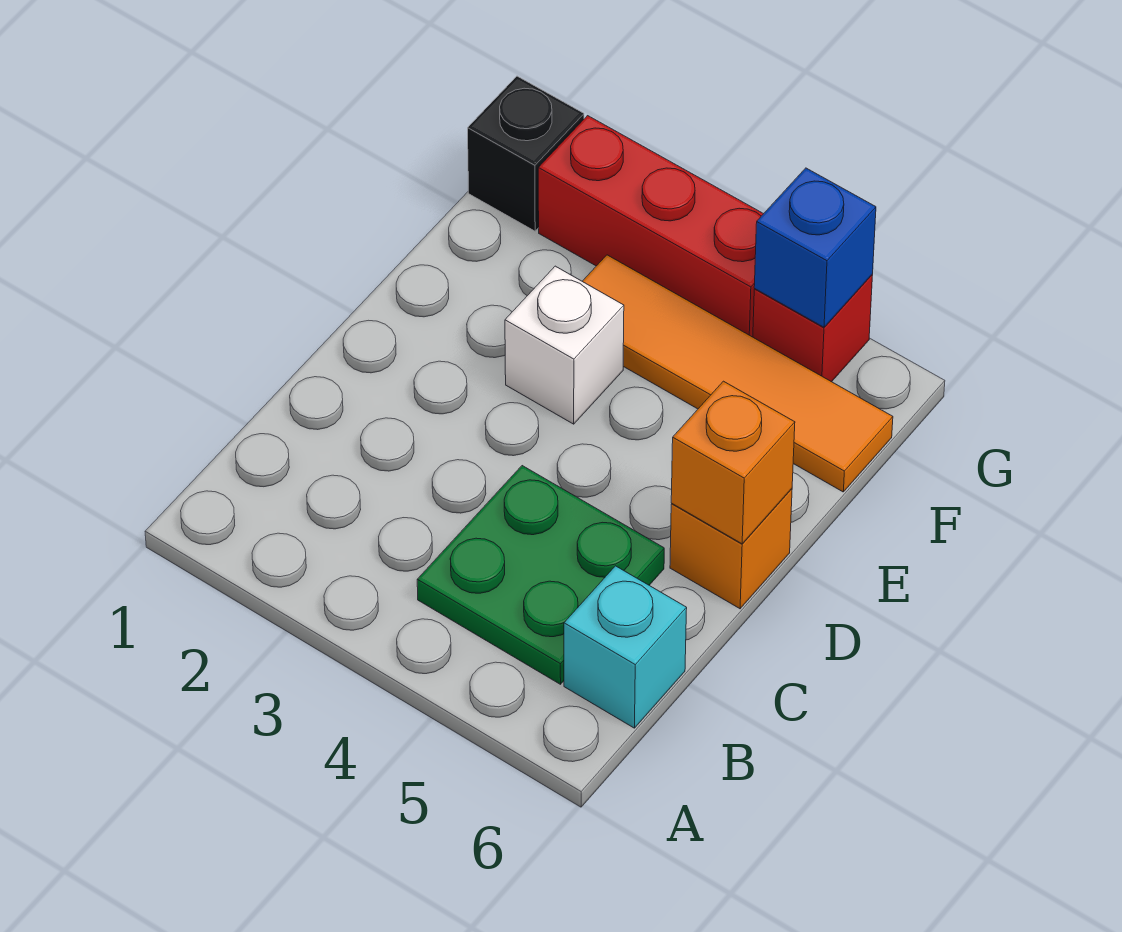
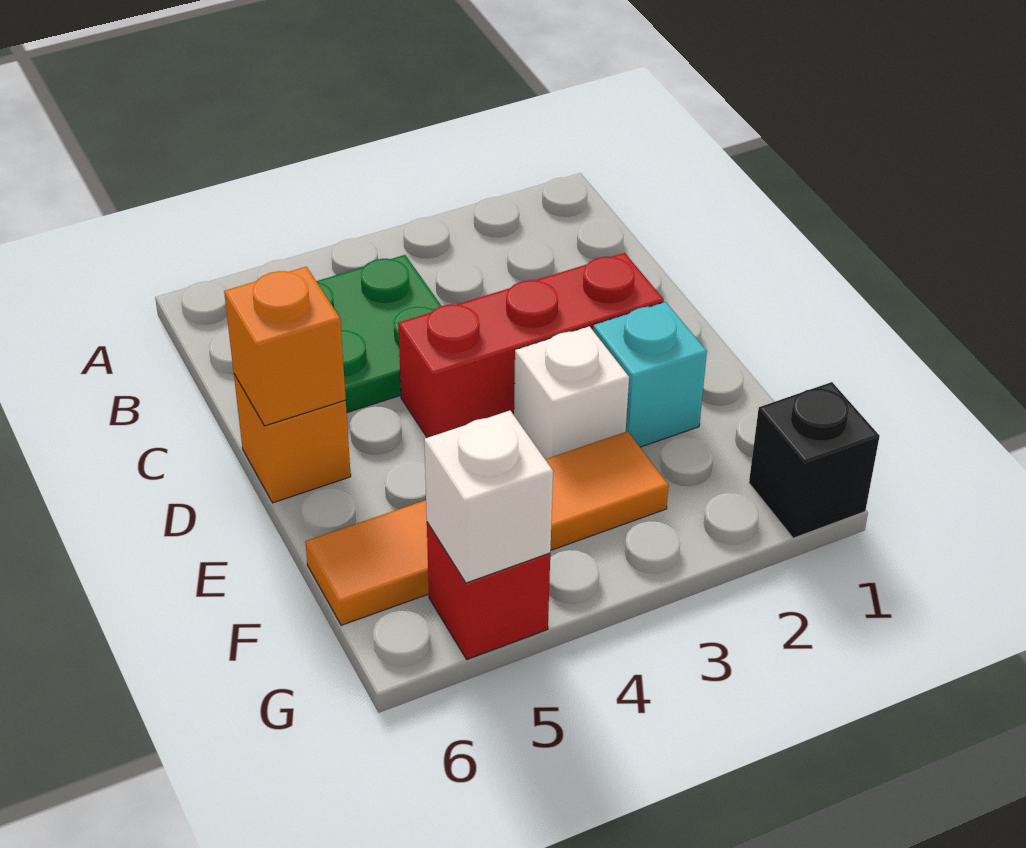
cyan 1x1 brick [564,566,687,728] -> cyan 1x1 brick moved to [593,302,707,447]
red 1x3 brick [538,116,763,337] -> red 1x3 brick moved to [398,253,664,438]
blue 1x1 brick [754,168,876,327] -> white 1x1 brick [424,411,553,583]

